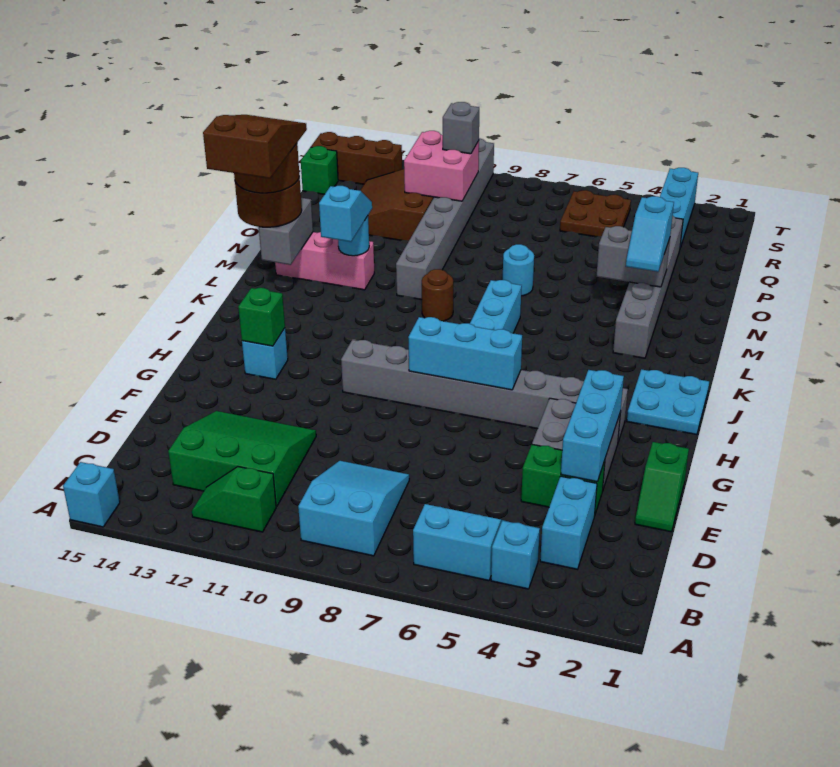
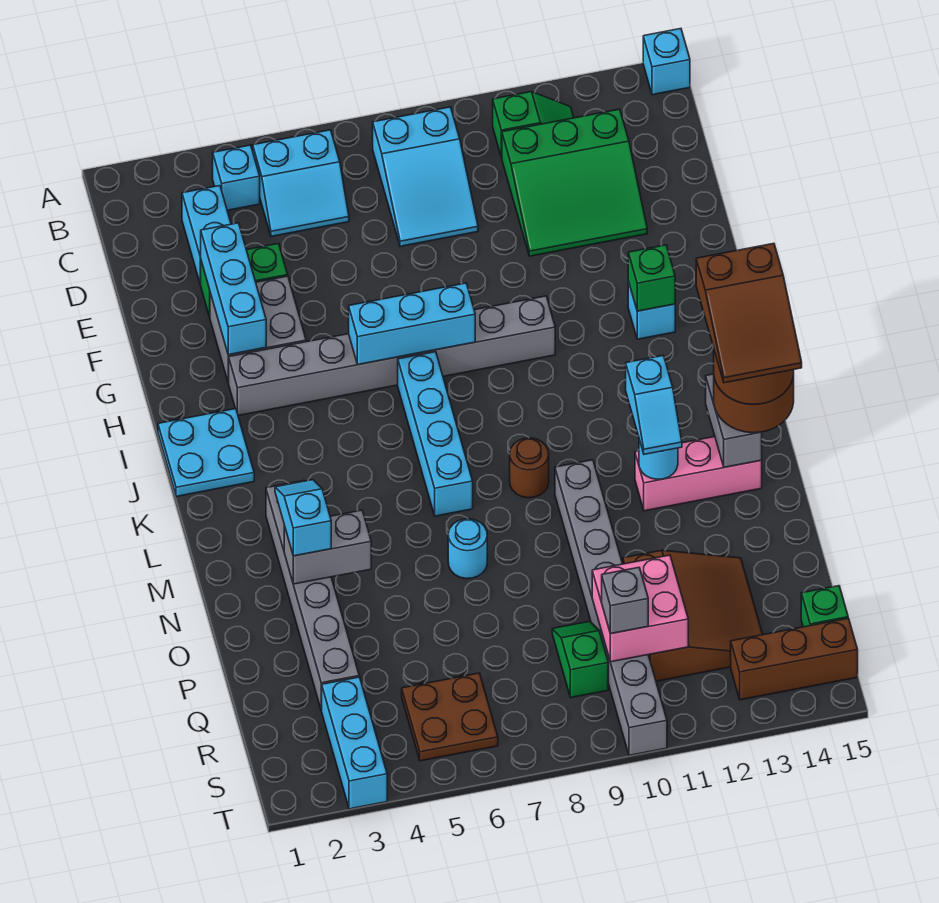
green 1x2 slope [635,442,689,532] -> green 1x2 slope moved to [552,621,608,697]

